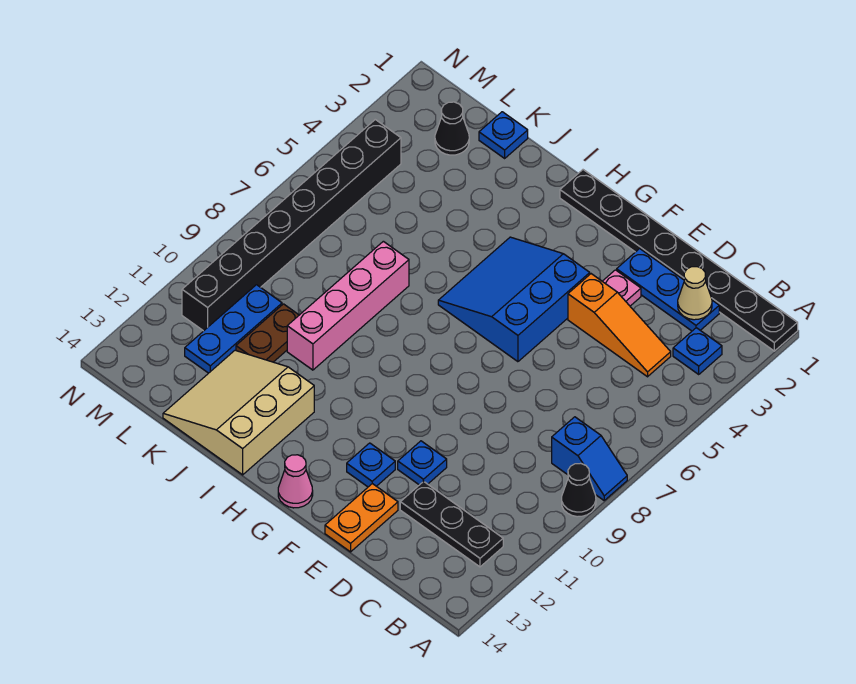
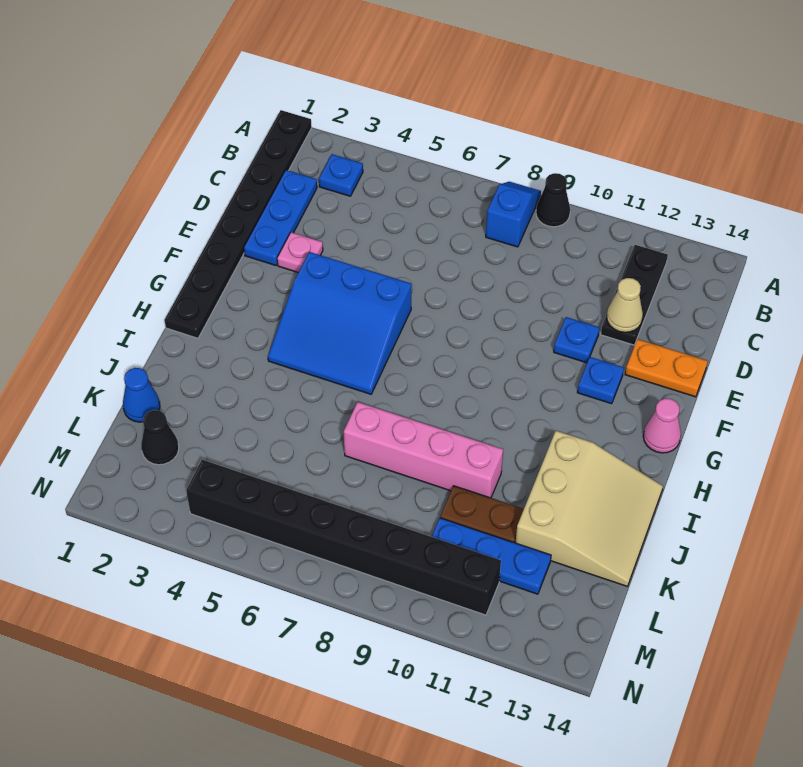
tan 1x1 cone [678,267,712,320] -> tan 1x1 cone moved to [607,278,643,332]
orange 1x3 slope [568,274,671,377] -> none
tan 3x3 slope [163,350,314,475] -> tan 3x3 slope turned to [515,431,663,586]
blue 1x1 plate [479,112,528,158] -> blue 1x1 cone [123,368,160,422]

